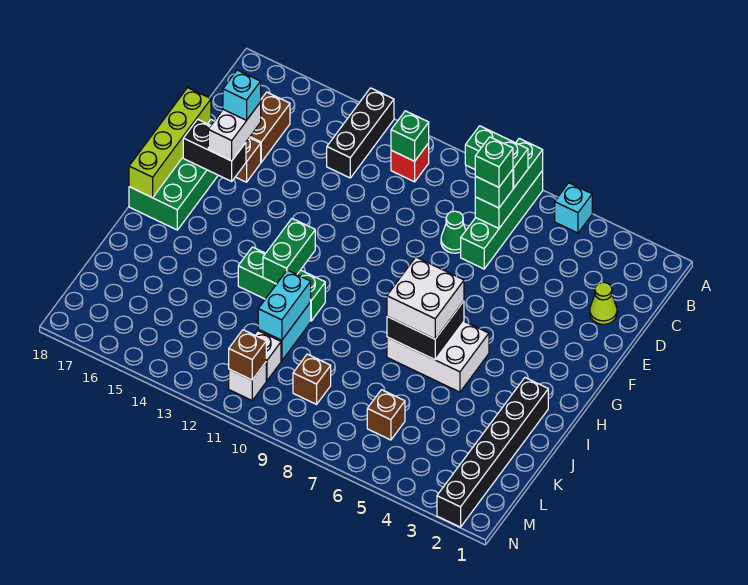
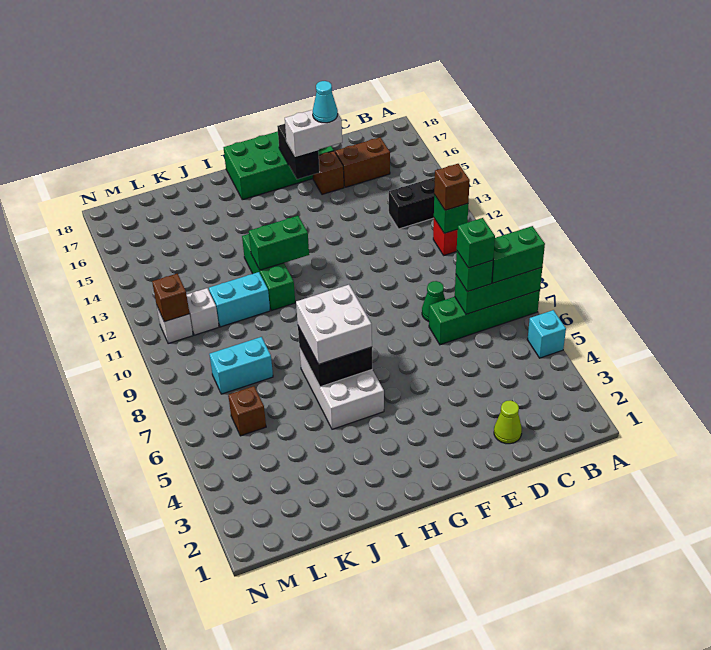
green 1x2 brick [465,126,528,188] -> green 1x2 brick turned to [492,226,545,283]
cyan 1x1 brick [223,70,261,121] -> cyan 1x1 cone [313,81,338,123]
lime 1x4 brick [129,88,211,198] -> none
black 1x6 brick [437,378,548,527] -> none
cyan 1x2 brick [258,270,311,340] -> cyan 1x2 brick moved to [209,337,273,394]
brown 1x1 brick [293,354,331,404] -> brown 1x1 brick moved to [434,164,470,210]

